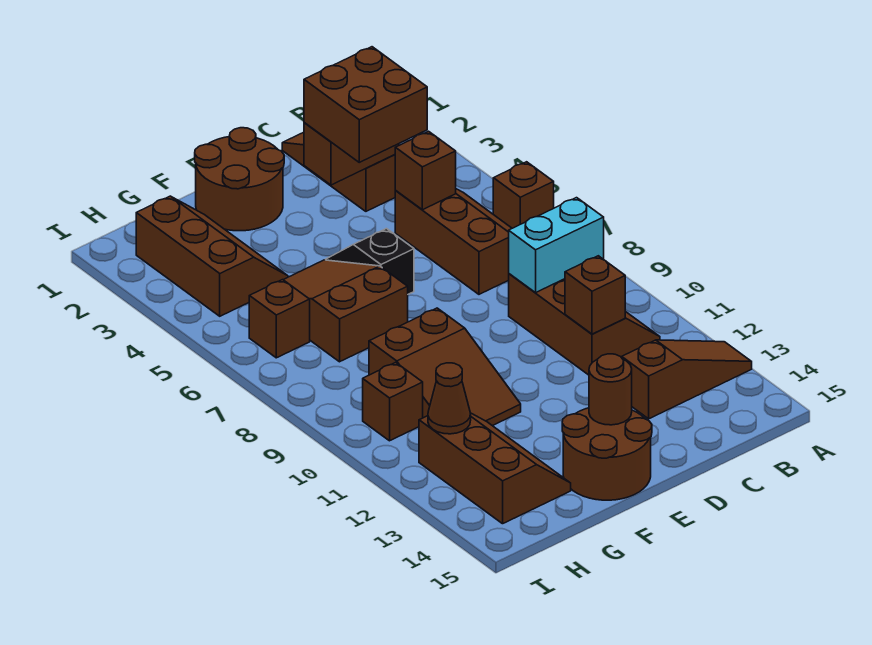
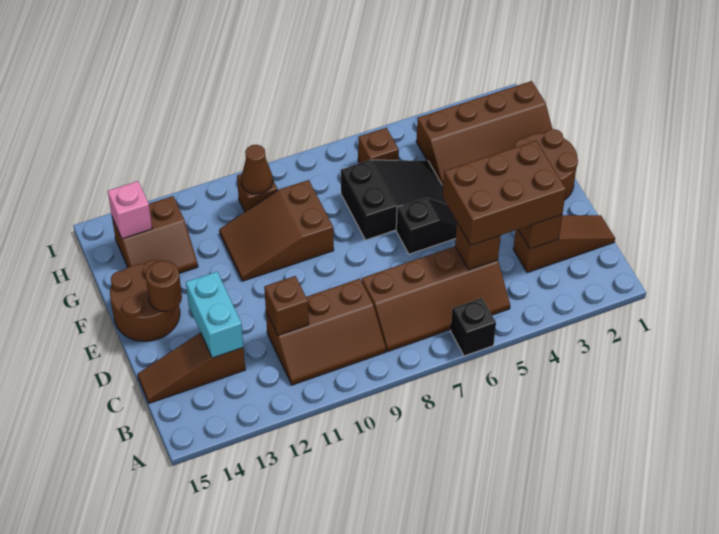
brown 1x1 brick [493,162,554,228] -> black 1x1 brick [451,298,496,356]
brown 1x3 slope [622,340,752,419] -> brown 1x3 slope turned to [138,333,245,403]
brown 2x3 slope [395,189,512,294] -> brown 2x4 slope [362,246,510,352]
cyan 1x2 brick [509,198,604,293] -> cyan 1x2 brick moved to [186,272,244,358]
brown 2x2 brick [304,47,427,162] -> brown 2x3 brick [443,141,566,245]
brown 2x3 slope [284,260,408,362] -> black 2x3 slope [341,160,447,240]
brown 2x3 slope [136,196,288,316] -> brown 2x4 slope [416,81,552,186]
brown 2x3 slope [419,413,571,524] -> brown 2x2 slope [112,196,198,274]
brown 1x1 cone [428,363,471,434] -> brown 1x1 cone moved to [241,145,273,194]
none -> pink 1x1 brick [108,181,152,239]

